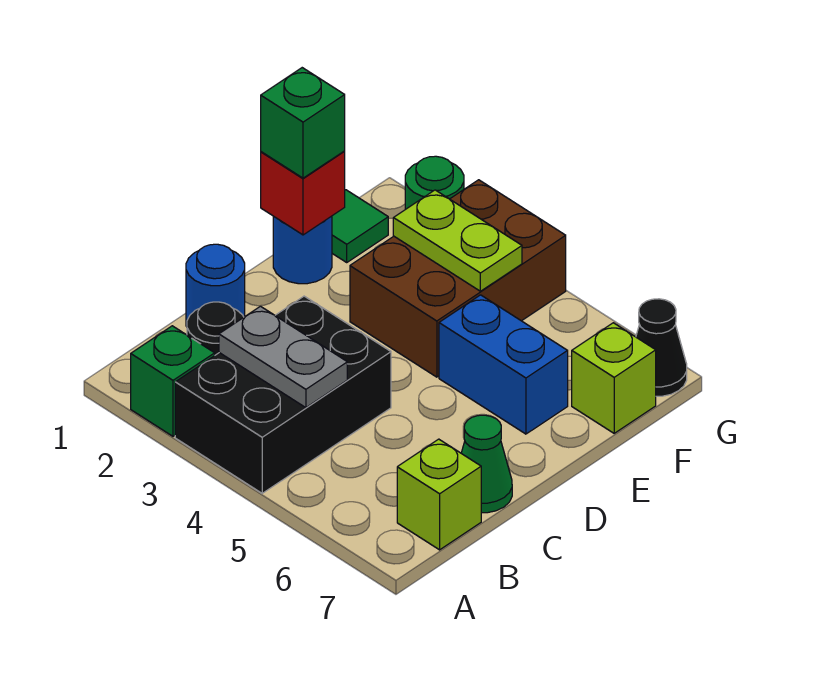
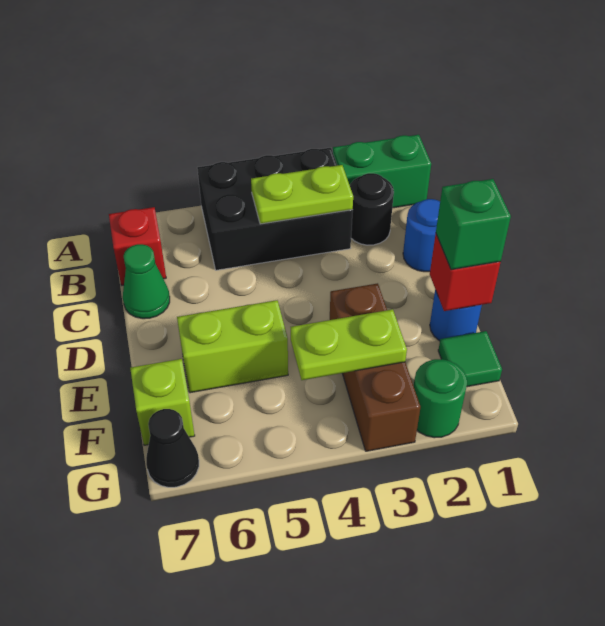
green 1x1 brick [131,326,215,436] -> green 1x2 brick [333,135,431,208]
black 2x3 brick [175,296,391,493] -> black 2x3 brick turned to [197,148,353,270]
grey 1x2 plate [219,306,347,408] -> lime 1x2 plate [251,165,353,224]
lime 1x1 brick [397,439,481,550] -> red 1x1 brick [109,207,166,285]
brown 2x3 brick [350,180,566,377] -> brown 1x3 brick [330,283,420,451]
blue 1x2 brick [439,295,568,434] -> lime 1x2 brick [177,300,288,393]

